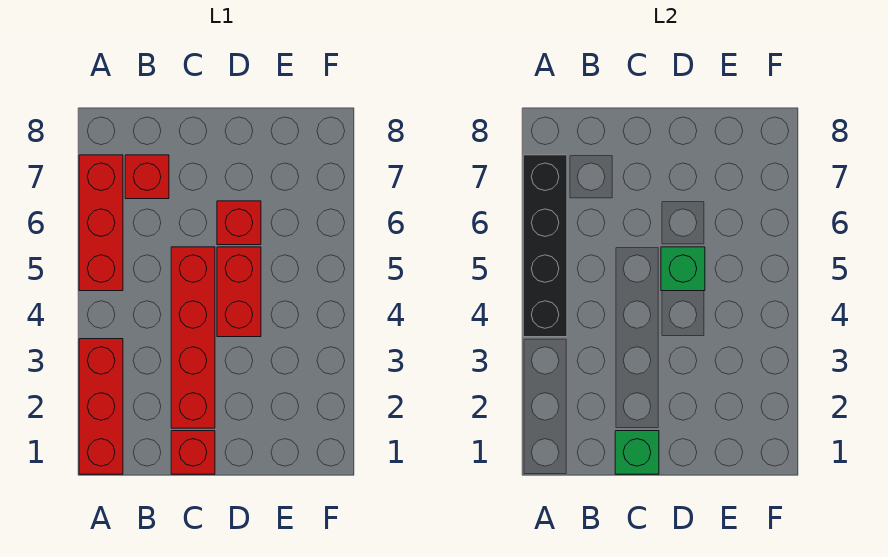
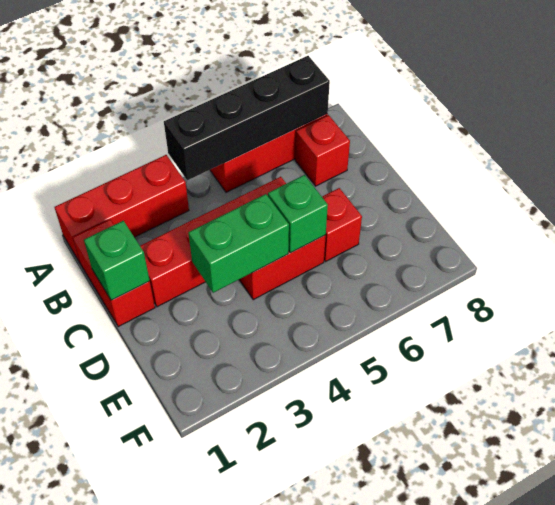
red 1x1 brick [171,431,215,474] -> red 1x2 brick [73,220,155,327]
none -> green 1x2 brick [188,194,289,293]

